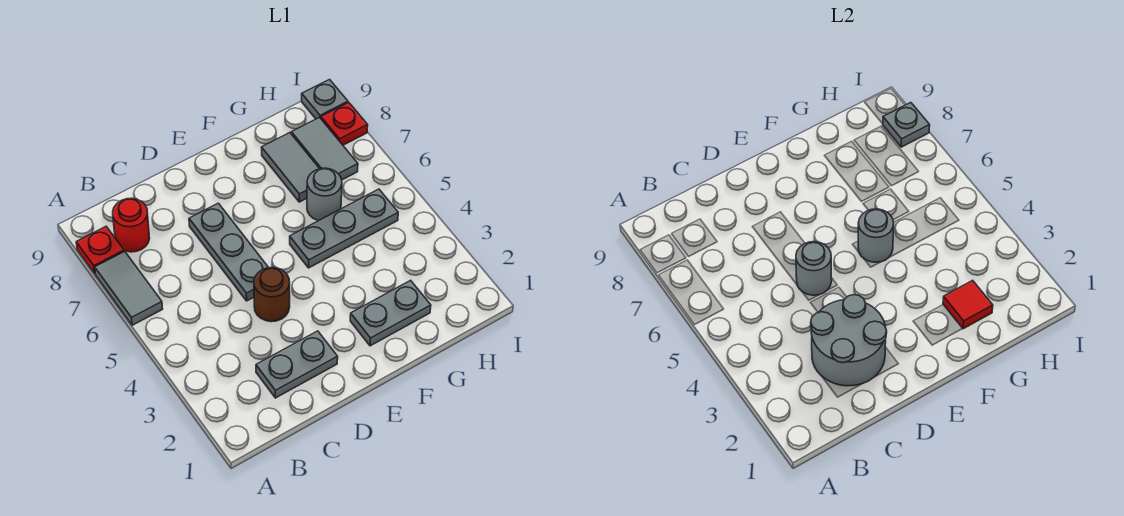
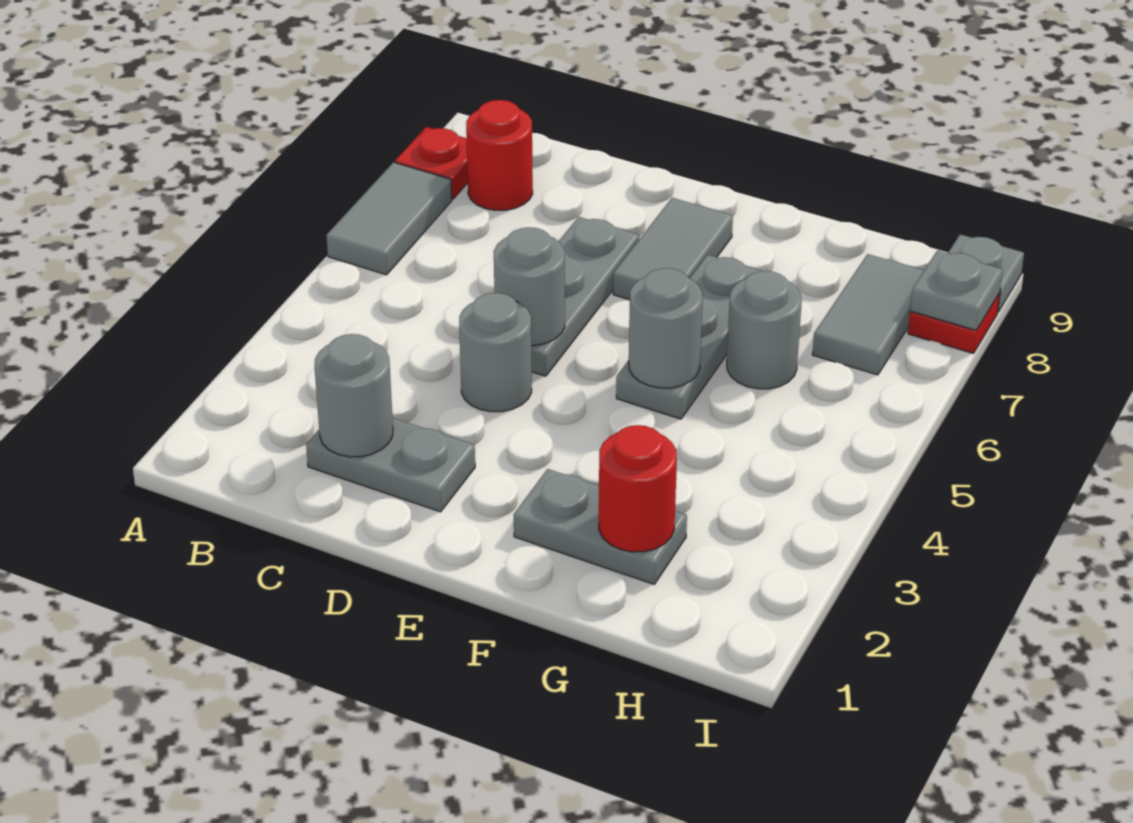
grey 2x2 round brick [811,295,887,386] -> grey 1x1 round brick [315,334,393,457]
brown 1x1 round brick [254,267,290,322] -> grey 1x1 round brick [459,293,532,412]
grey 1x3 plate [290,189,398,268] -> grey 1x3 plate turned to [616,255,761,419]
red 1x1 tile [943,280,993,329] -> red 1x1 round brick [599,425,677,552]
grey 1x2 tile [262,133,319,202] -> grey 1x2 tile moved to [613,198,733,300]

